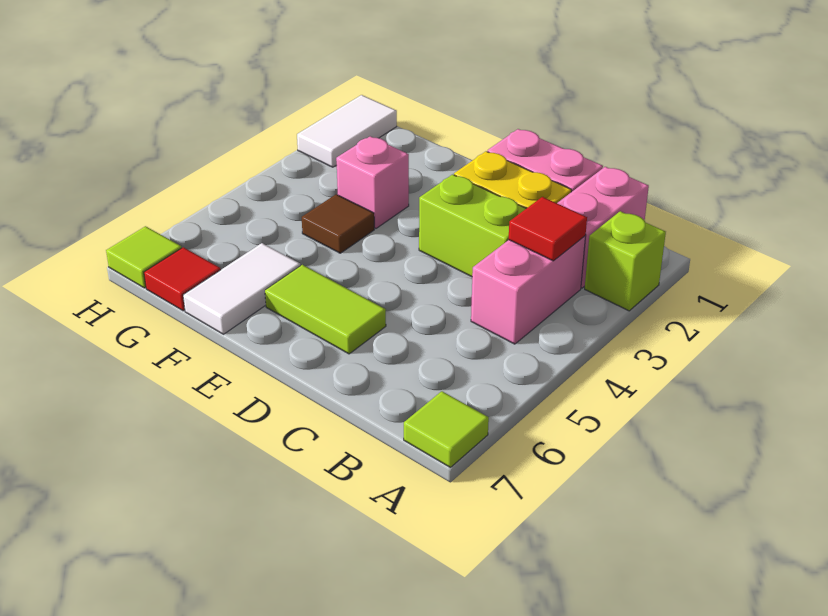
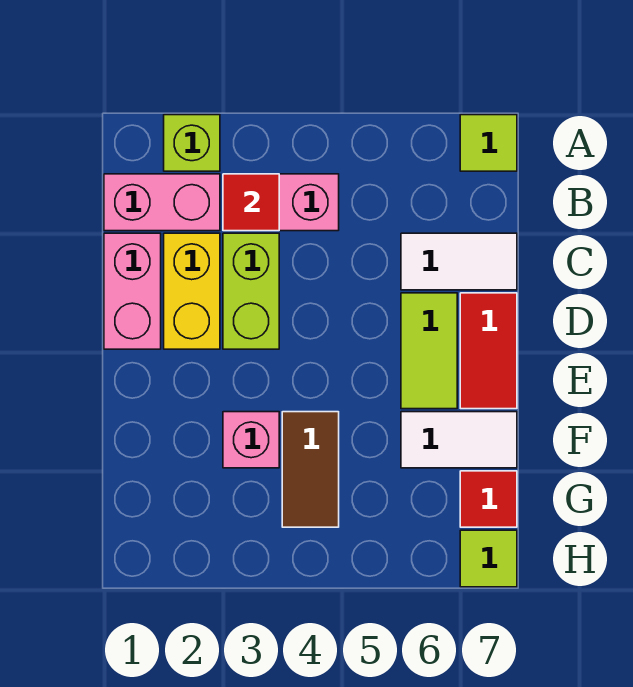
none -> red 1x2 tile [460,293,517,409]
brown 1x1 tile [302,194,374,253] -> brown 1x2 tile [282,412,339,527]
white 1x2 tile [297,95,397,167] -> white 1x2 tile moved to [401,233,517,290]

